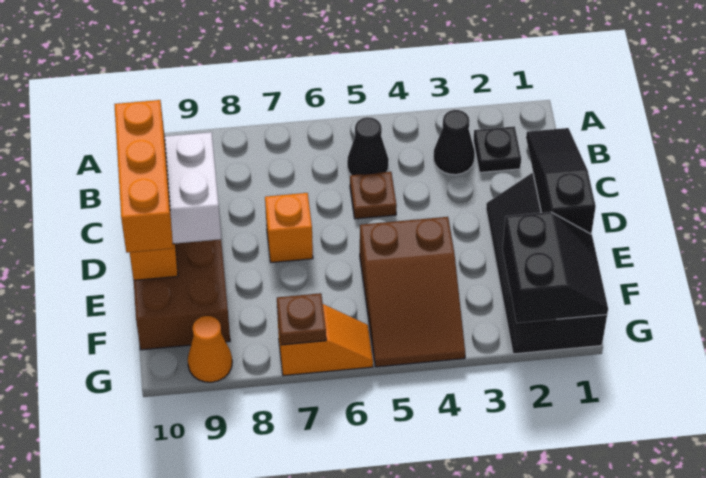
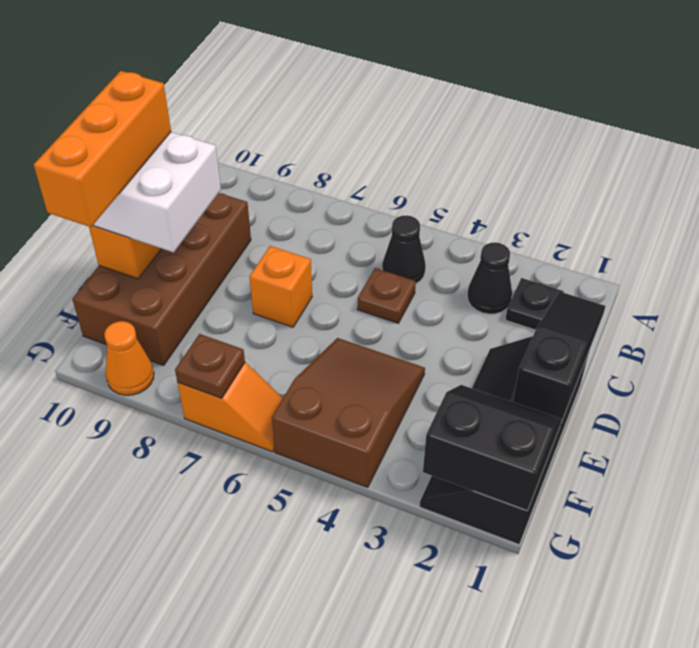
brown 2x3 slope [360,217,465,367] -> brown 2x3 slope turned to [272,338,425,488]
black 2x2 slope [502,212,608,323] -> black 2x2 slope turned to [423,385,562,511]

